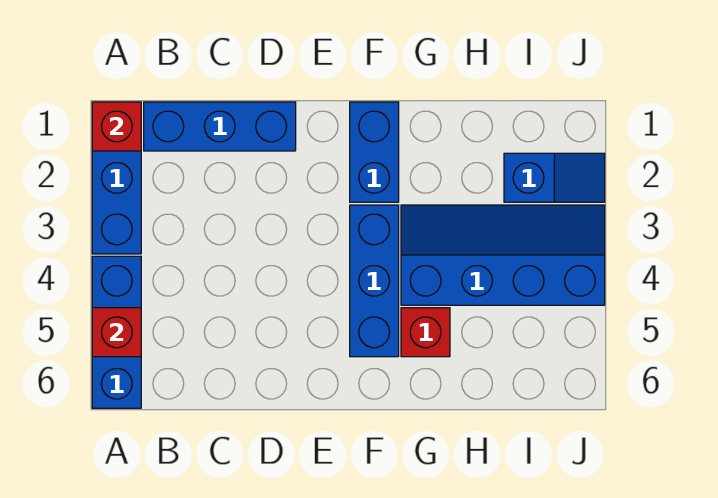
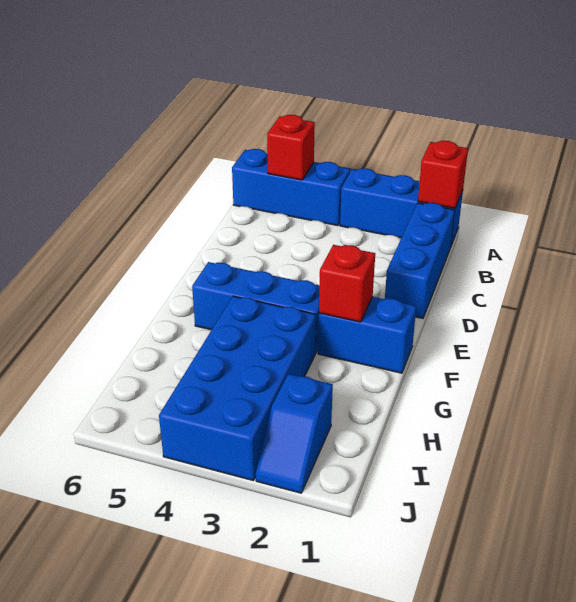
blue 2x4 slope [401,205,605,305] -> blue 2x4 brick [159,296,316,481]
red 1x1 brick [401,308,450,357] -> red 1x1 brick moved to [319,245,375,322]

